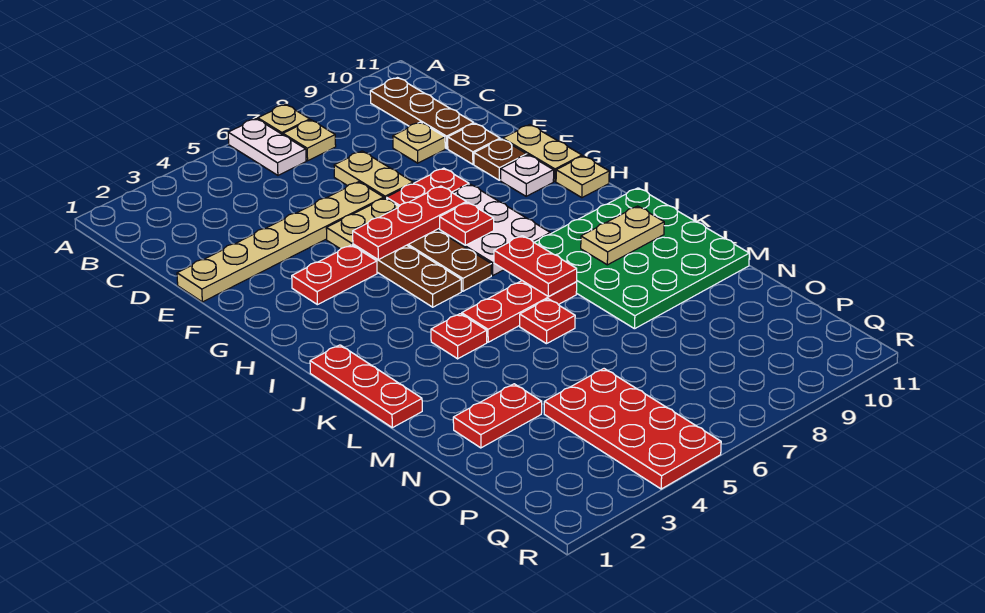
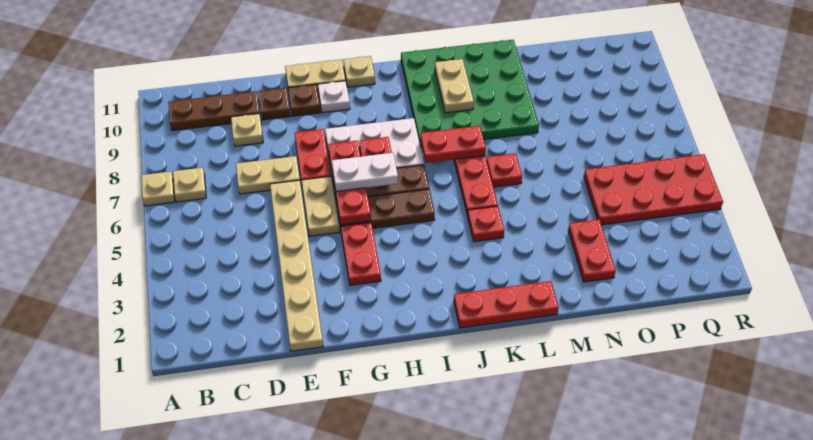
white 1x2 plate [228,119,306,175] -> white 1x2 plate moved to [332,153,398,192]

